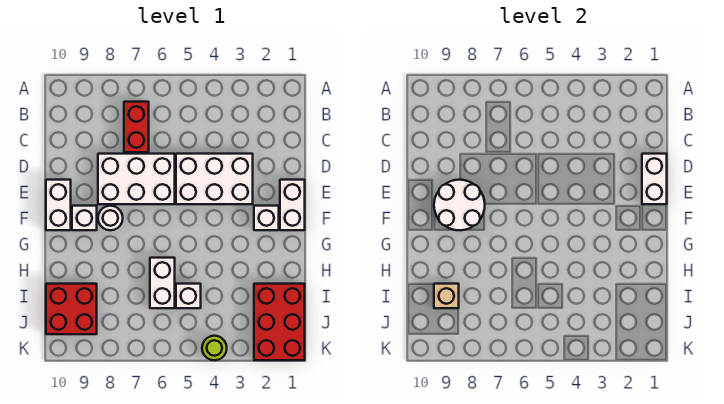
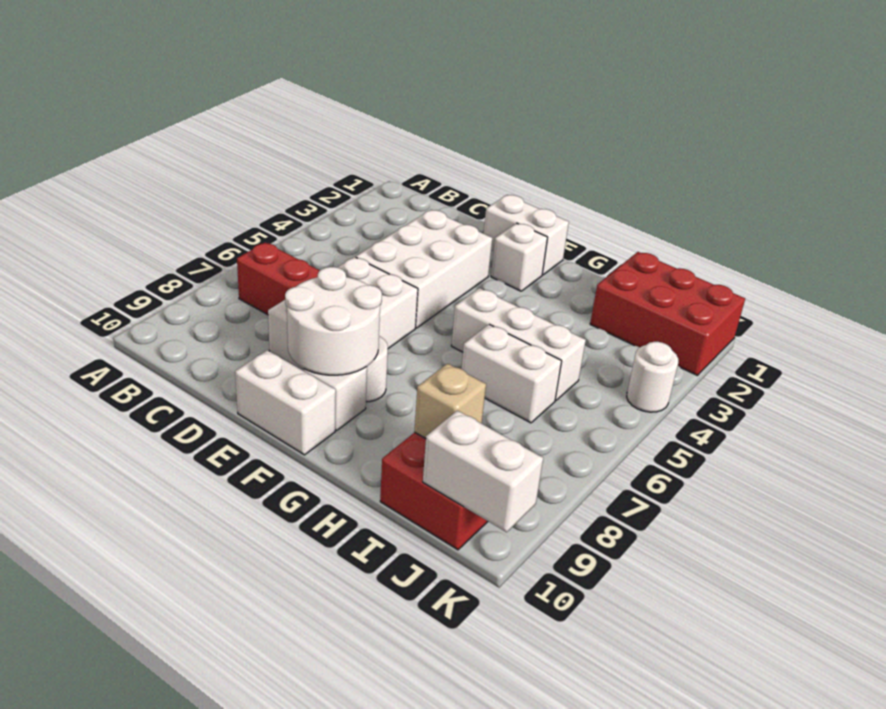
white 1x2 brick [642,154,667,204] -> white 1x2 brick moved to [423,411,543,532]
white 1x1 brick [176,284,201,308] -> white 1x3 brick [451,288,586,401]
lime 1x1 round brick [202,336,227,360] -> white 1x1 round brick [627,342,678,412]

